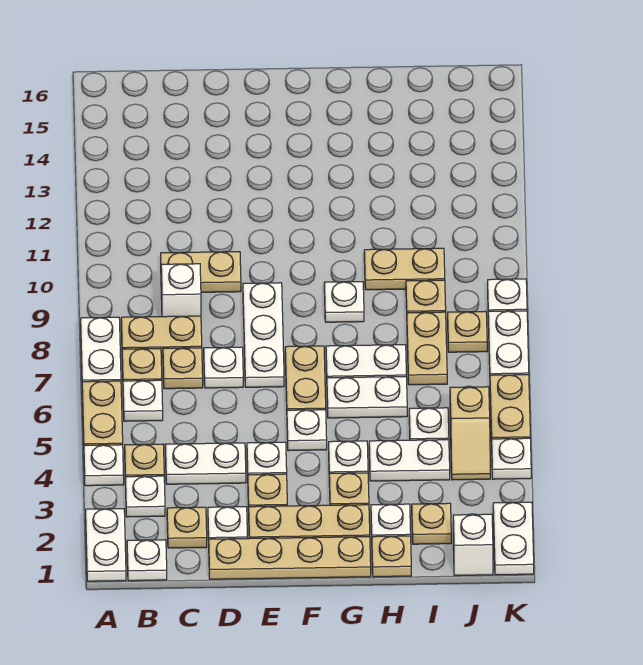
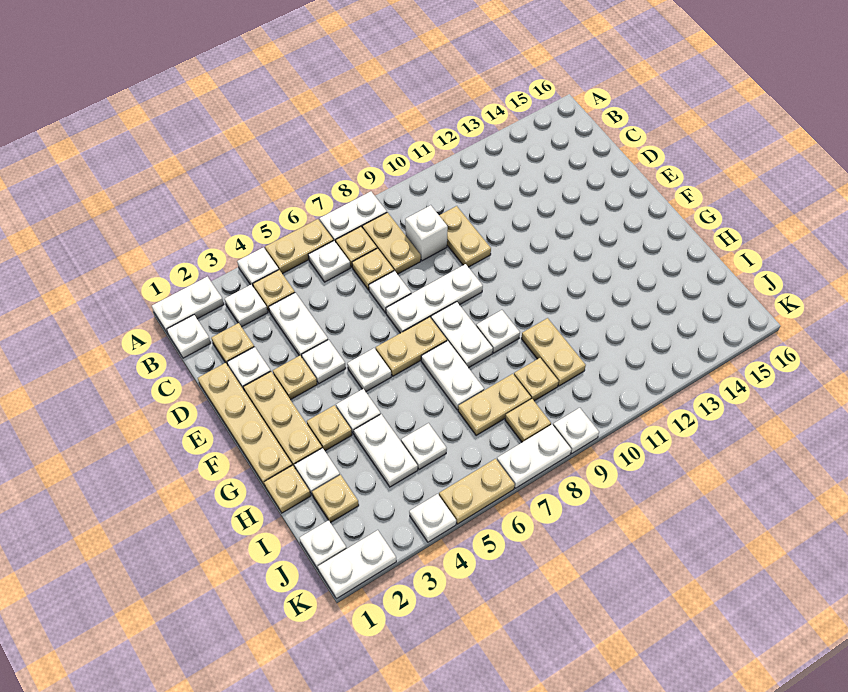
white 1x2 plate [327,377,407,418] -> white 1x2 plate moved to [431,302,493,368]
white 1x1 brick [453,514,493,576] -> white 1x1 plate [300,520,347,569]
tan 1x2 slope [450,387,490,480] -> none

